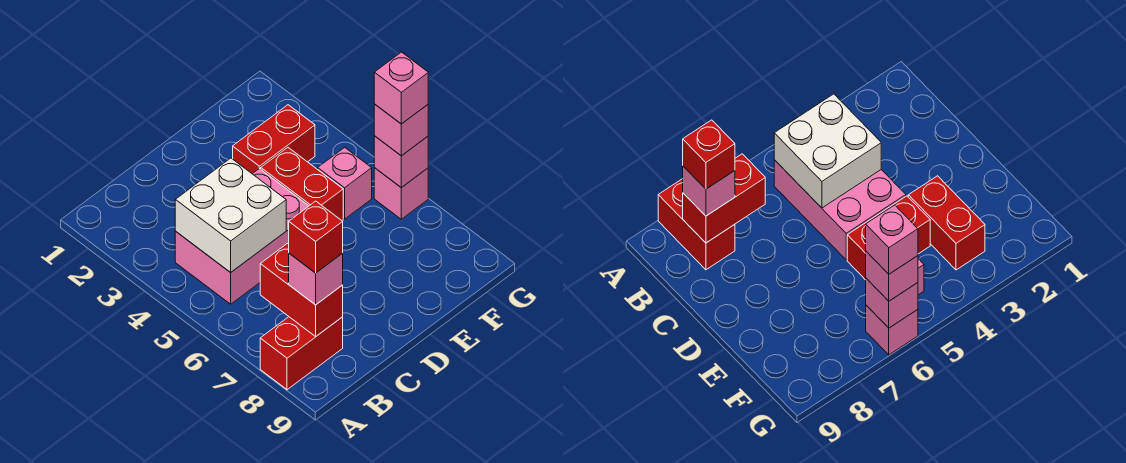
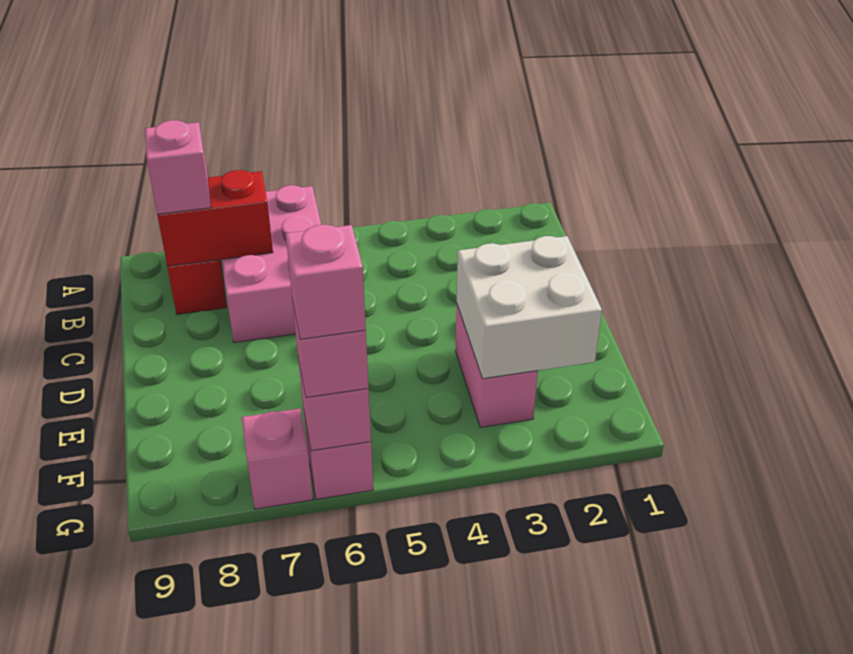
pink 2x3 brick [175,168,309,304] -> pink 2x3 brick moved to [222,185,321,343]
white 2x2 brick [175,158,286,272] -> white 2x2 brick moved to [457,236,602,379]
red 1x1 brick [289,201,343,273] -> none
red 1x2 brick [233,105,315,174] -> pink 1x2 brick [456,305,538,427]
red 1x2 brick [261,148,343,221] -> none
pink 1x1 brick [318,147,372,219] -> pink 1x1 brick moved to [242,408,313,509]

